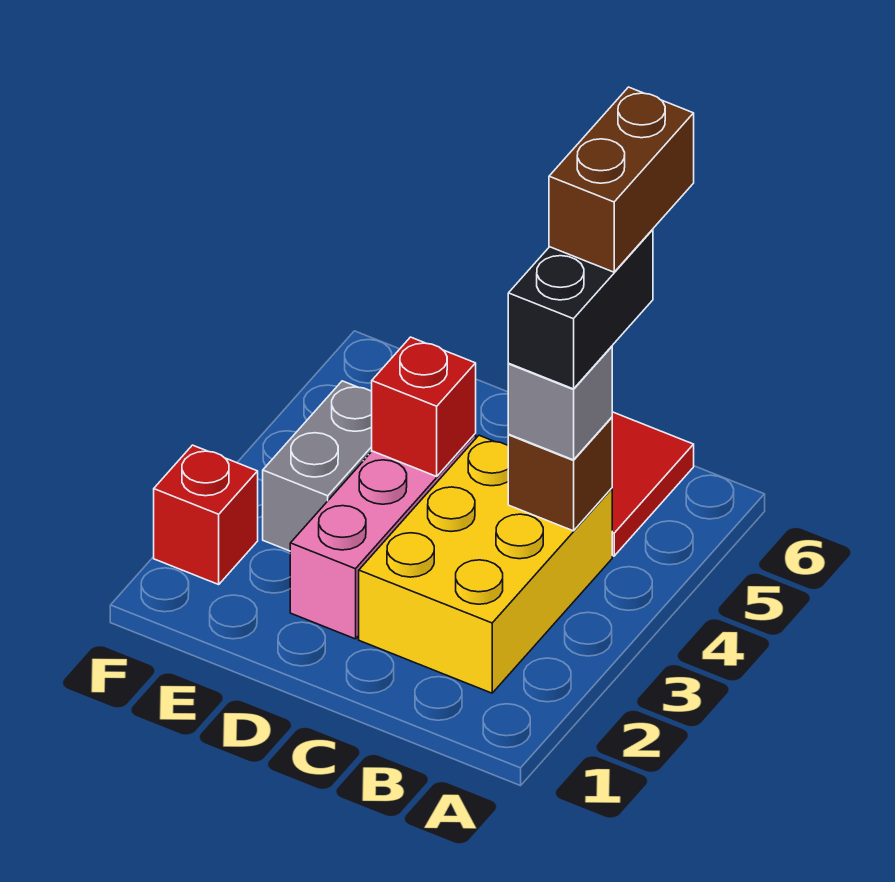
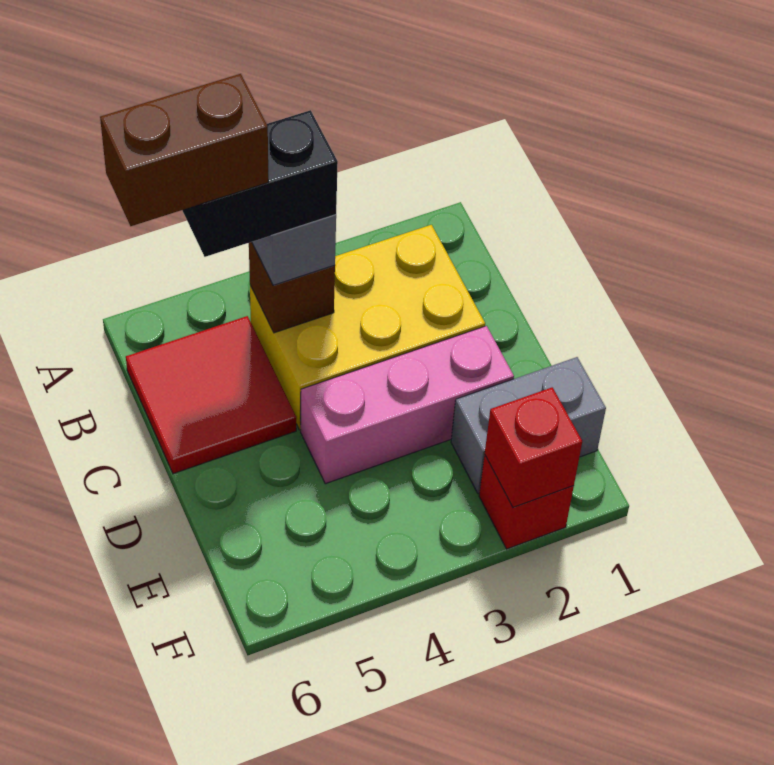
red 1x1 brick [372,337,476,476] -> red 1x1 brick moved to [485,387,582,507]
grey 1x2 brick [263,381,372,551] -> grey 1x2 brick moved to [451,357,606,494]

